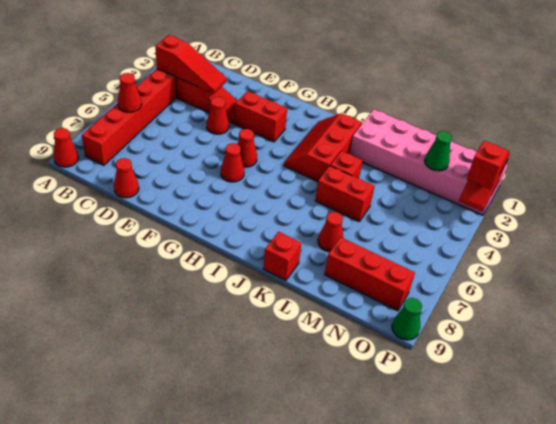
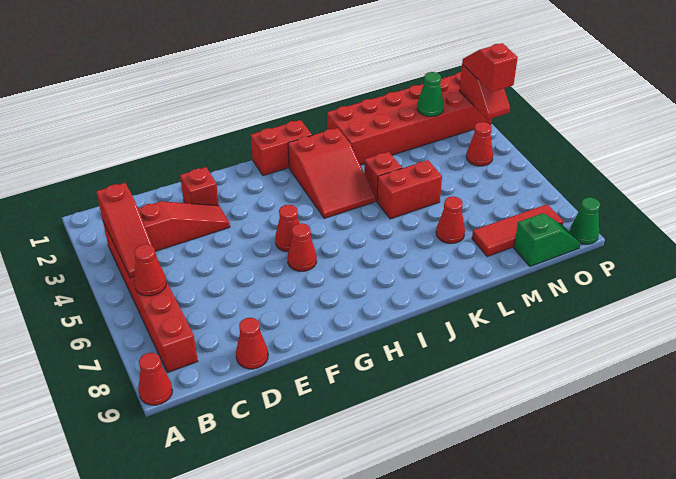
red 1x3 slope [155,35,227,93] -> red 1x3 slope turned to [96,183,159,278]
red 1x1 cone [207,97,229,134] -> red 1x1 cone moved to [466,122,493,166]
red 1x2 brick [235,91,287,142] -> red 1x2 brick moved to [251,120,312,176]
red 2x3 slope [284,113,362,181] -> red 2x3 slope turned to [288,128,375,218]
pink 2x6 brick [350,109,508,215] -> red 2x6 brick [327,72,492,165]
red 1x1 brick [263,232,301,280] -> red 1x1 brick moved to [180,167,219,206]
red 1x3 brick [325,237,415,311] -> red 1x3 tile [472,204,564,257]
none -> green 1x2 slope [514,213,580,267]

